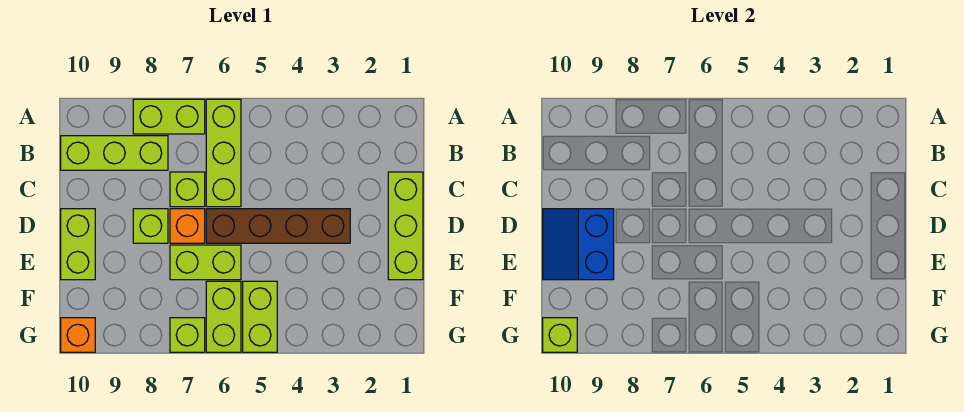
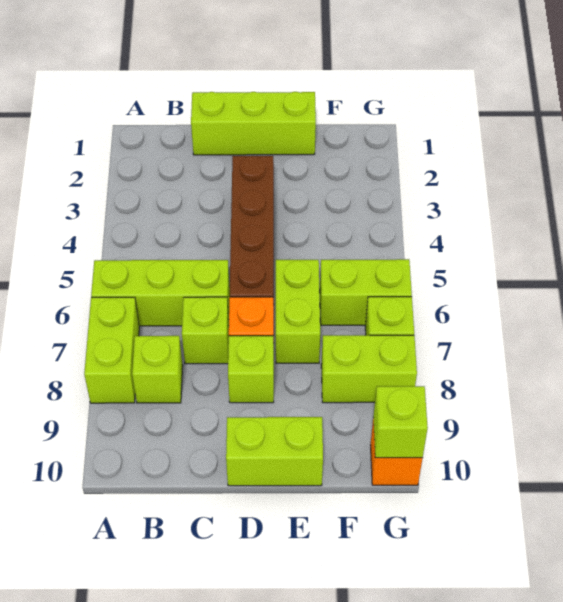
lime 1x3 brick [61,136,168,170] -> lime 1x1 brick [132,336,183,403]
blue 2x2 slope [543,209,614,280] -> none
lime 1x2 brick [243,281,277,352] -> lime 1x2 brick moved to [321,335,417,403]

